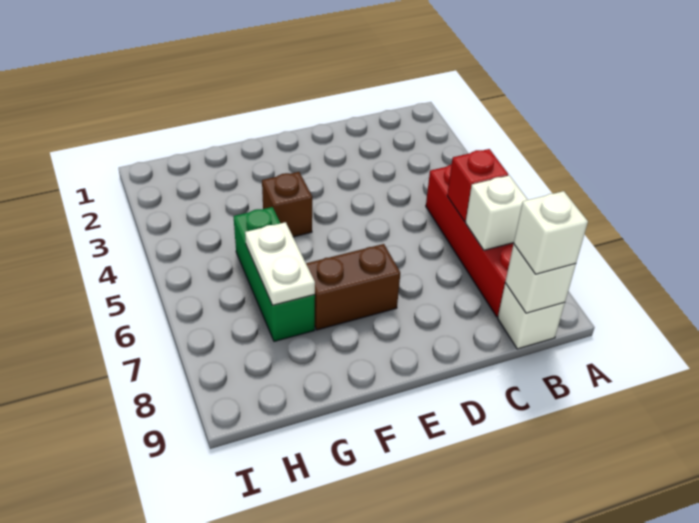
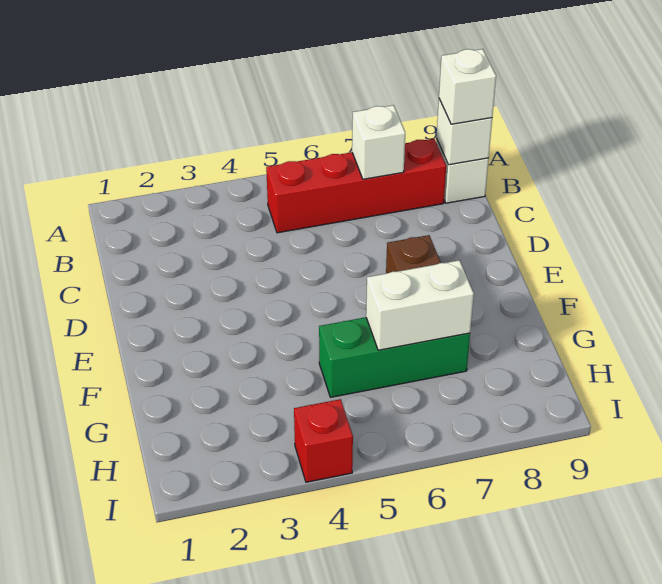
red 1x1 brick [447,149,508,222] -> red 1x1 brick moved to [294,399,353,482]
brown 1x1 brick [262,172,312,237] -> none
white 1x2 plate [245,222,315,305] -> white 1x2 brick [366,260,474,350]

